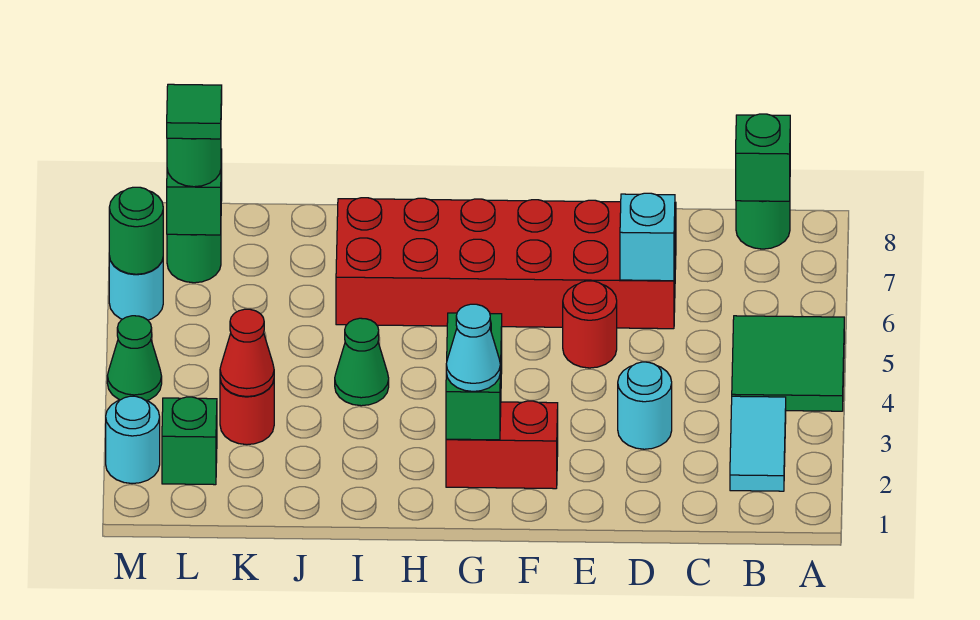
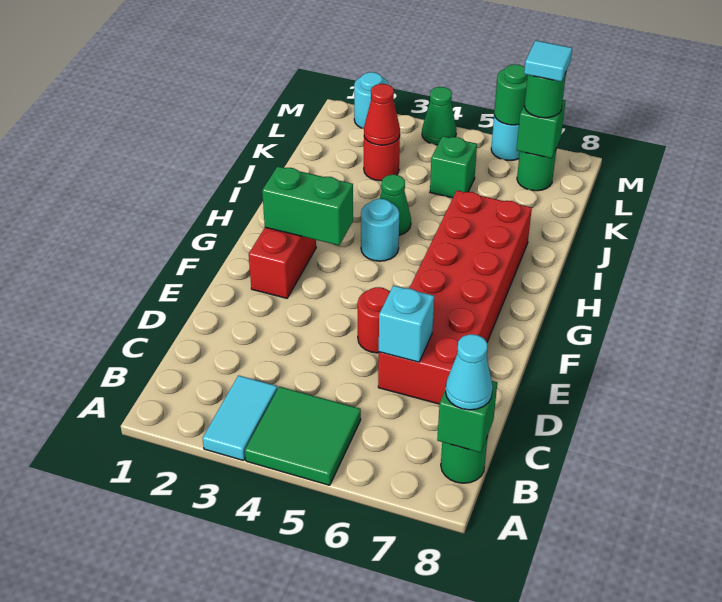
cyan 1x2 tile [730,396,786,491] -> cyan 1x2 tile turned to [203,375,277,461]
cyan 1x1 round brick [618,362,672,449] -> cyan 1x1 round brick moved to [361,199,399,261]
cyan 1x1 cone [446,304,500,391] -> cyan 1x1 cone moved to [446,334,493,410]
green 1x1 brick [162,397,217,485] -> green 1x1 brick moved to [430,136,477,198]
green 1x1 tile [167,84,222,139] -> cyan 1x1 tile [524,41,572,82]

